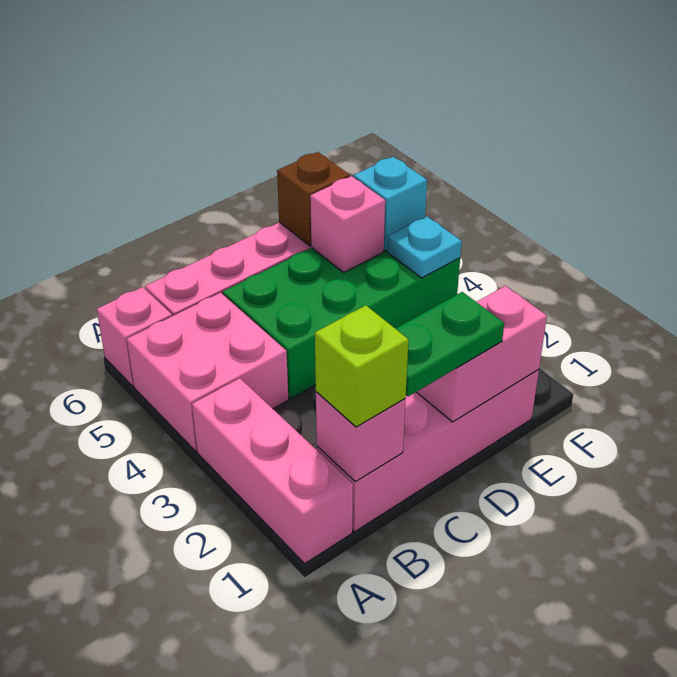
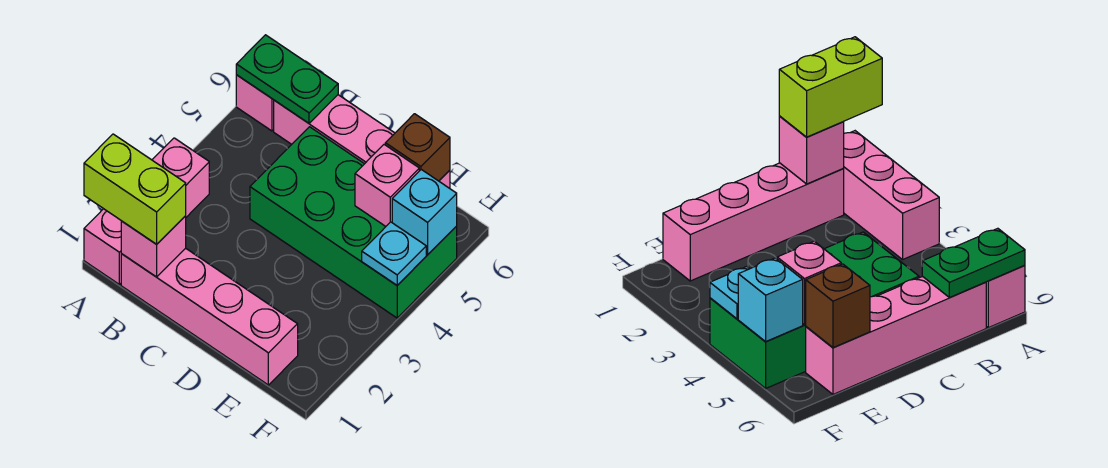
pink 2x2 brick [127,293,288,451] -> none
lime 1x1 brick [315,305,408,427] -> lime 1x2 brick [84,134,186,244]
green 1x2 plate [395,292,504,396] -> green 1x2 plate moved to [236,35,338,123]
pink 1x2 brick [417,286,547,422] -> none

